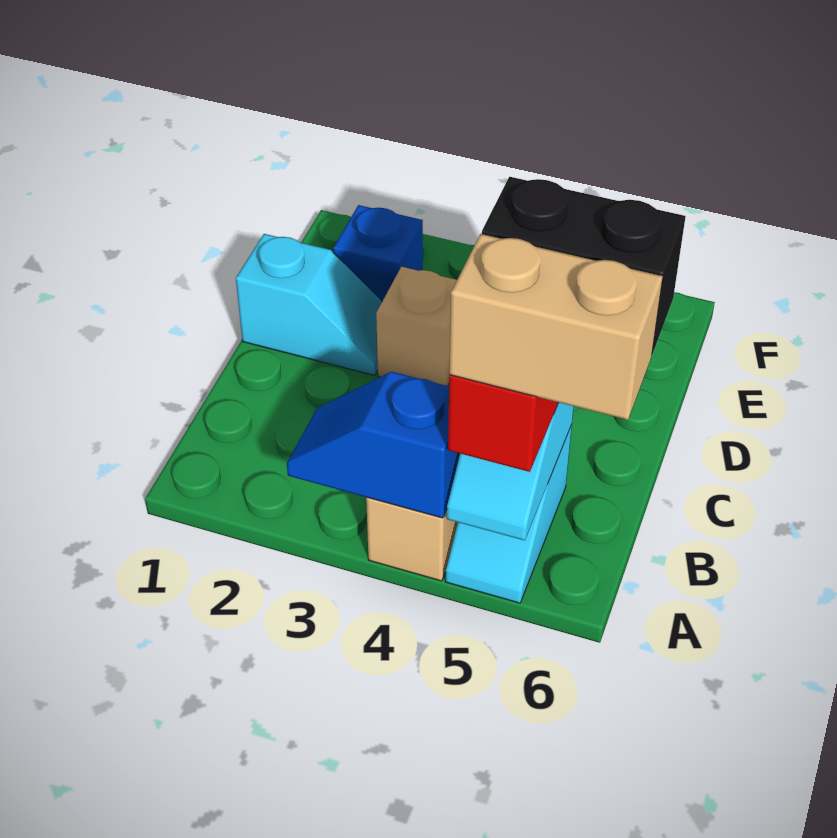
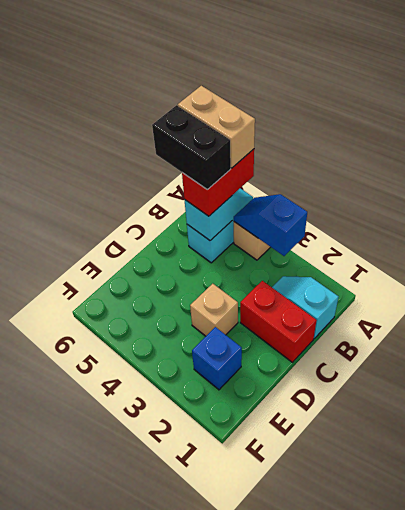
blue 1x2 slope [287,372,460,518] -> blue 1x2 slope turned to [234,194,307,256]
none -> red 1x2 brick [240,281,317,362]
cyan 1x2 slope [236,234,382,375] -> cyan 1x2 slope moved to [272,276,339,339]

